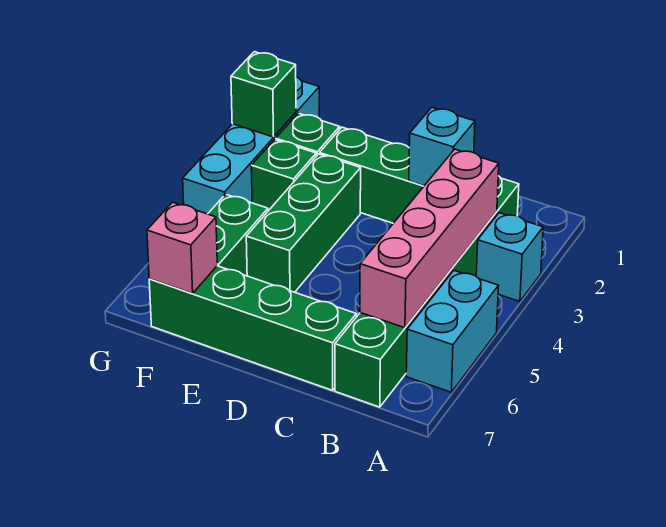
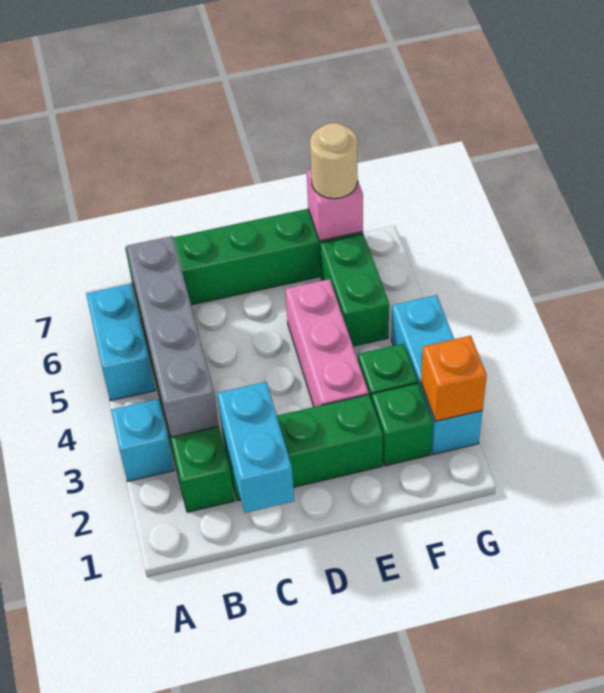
pink 1x4 brick [360,149,499,328] -> grey 1x4 brick [126,236,219,437]
cyan 1x1 brick [409,107,475,186] -> cyan 1x2 brick [217,382,294,513]
green 1x3 brick [246,154,361,292] -> pink 1x3 brick [285,279,369,407]
none -> tan 1x1 round brick [310,123,358,199]
cyan 1x4 brick [183,77,319,214] -> cyan 1x3 brick [391,295,482,454]
green 1x1 brick [231,52,296,137] -> orange 1x1 brick [421,336,487,421]

